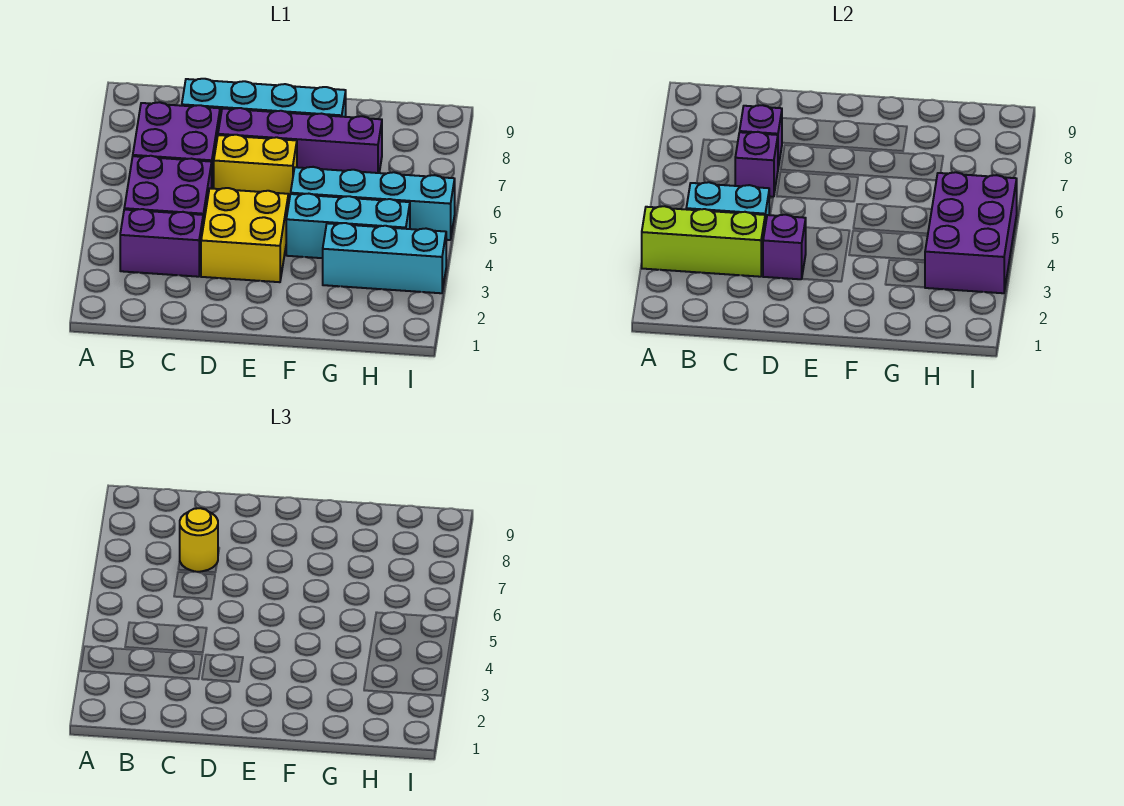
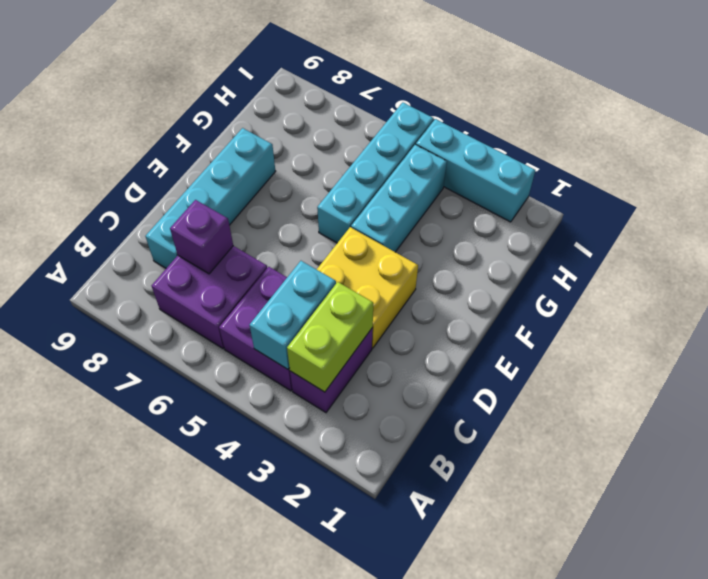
lime 1x3 brick [642,206,765,277] -> lime 1x2 brick [287,282,373,392]
purple 1x1 brick [735,132,778,197] -> none
yellow 1x1 round brick [180,508,218,572] -> none
purple 1x1 brick [763,215,806,279] -> none
yellow 1x2 brick [214,135,297,202] -> none
purple 1x4 brick [218,108,382,173] -> none
cyan 1x3 brick [323,223,446,293] -> cyan 1x3 brick turned to [416,119,535,222]
purple 2x3 brick [925,172,1017,293] -> none

